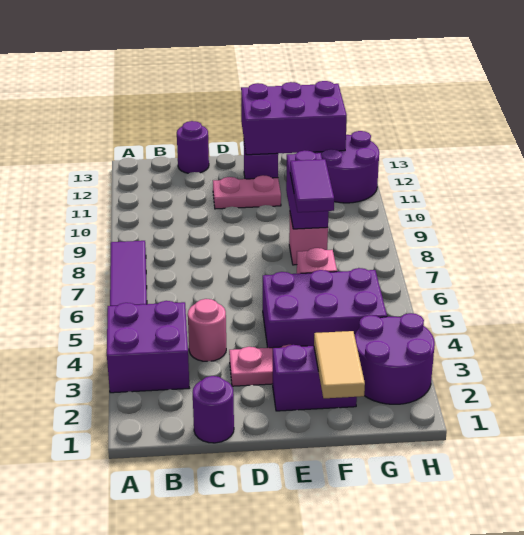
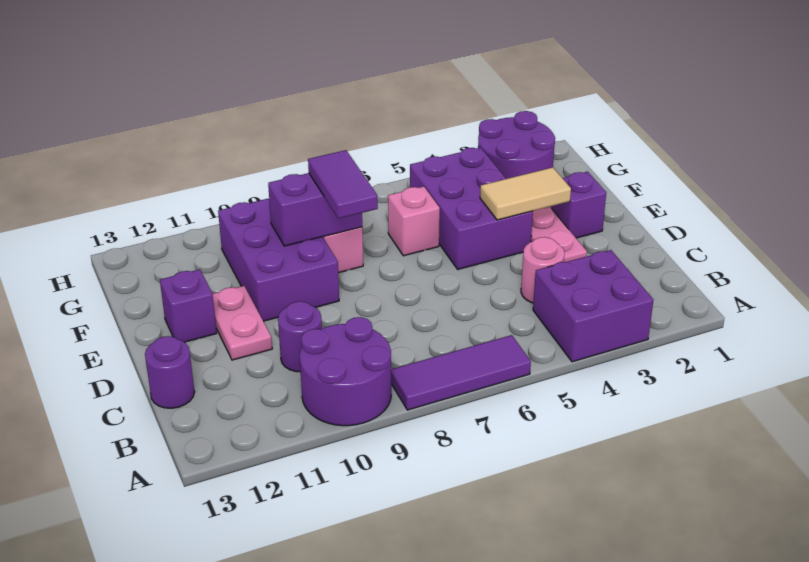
purple 1x1 round brick [193,376,234,443] -> purple 1x1 round brick moved to [278,301,322,372]
purple 1x2 brick [273,345,357,411] -> purple 1x1 brick [552,172,606,238]
purple 2x3 brick [241,81,347,155] -> purple 2x3 brick moved to [218,198,339,321]
tan 1x2 tile [314,331,365,398] -> tan 1x2 tile moved to [480,167,571,220]
purple 1x2 tile [290,159,334,212] -> purple 1x2 tile turned to [308,150,378,219]
purple 2x2 round brick [314,131,379,203] -> purple 2x2 round brick moved to [300,317,391,426]

